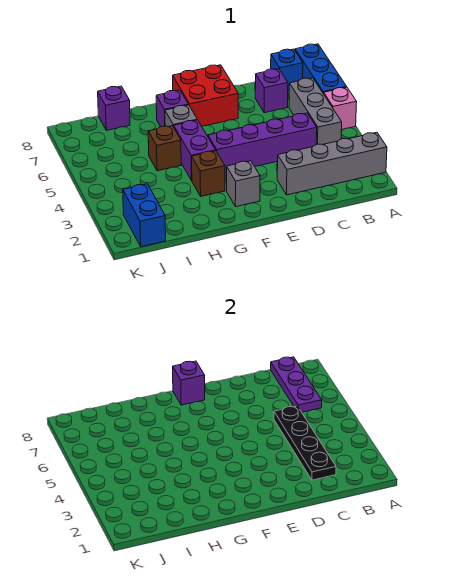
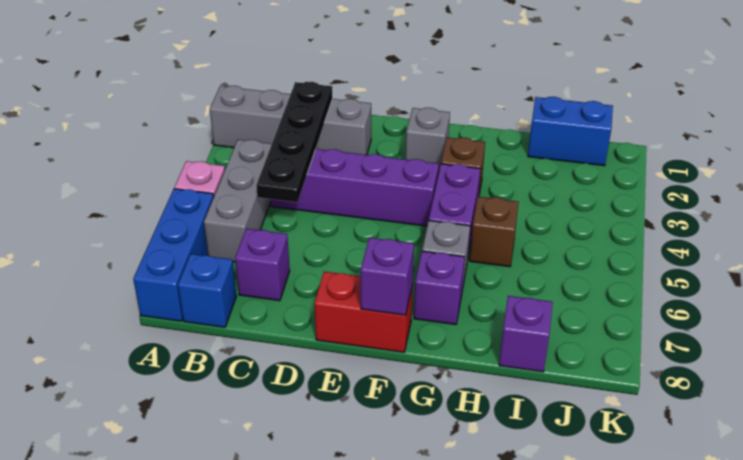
purple 1x3 plate [271,357,322,412] -> none
red 2x2 brick [173,65,238,126] -> red 1x2 brick [314,272,413,352]
blue 1x2 brick [123,184,166,247] -> blue 1x2 brick turned to [528,97,613,166]

